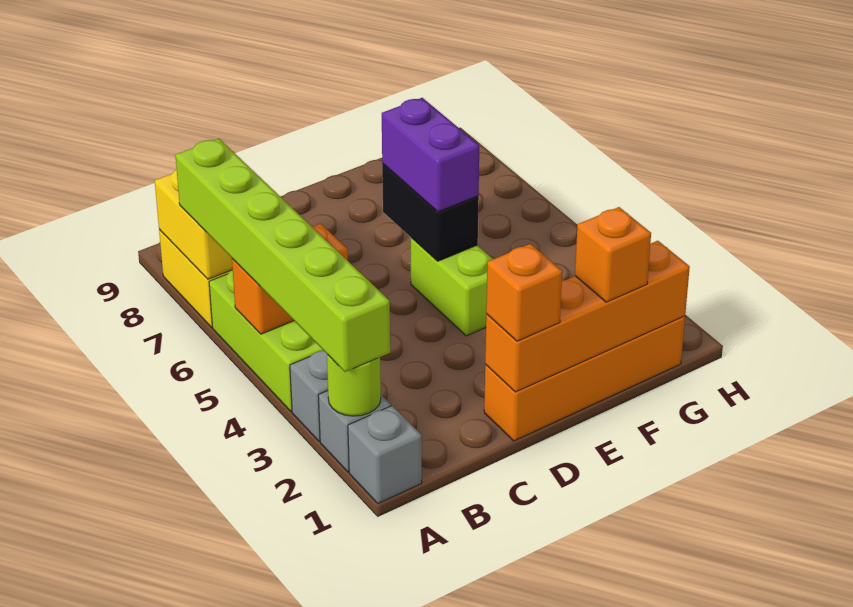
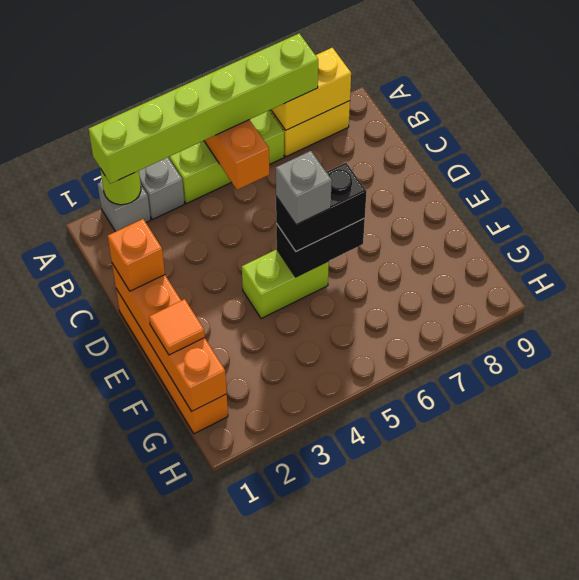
grey 1x1 brick [348,406,422,503] -> grey 1x1 brick moved to [276,151,332,225]
purple 1x2 brick [382,98,479,212] -> black 1x2 brick [276,163,367,251]
orange 1x1 brick [575,207,651,302] -> orange 1x1 tile [149,299,205,355]

